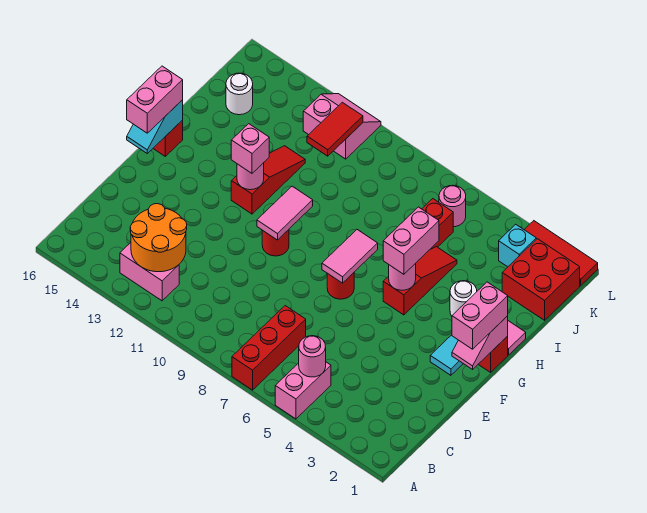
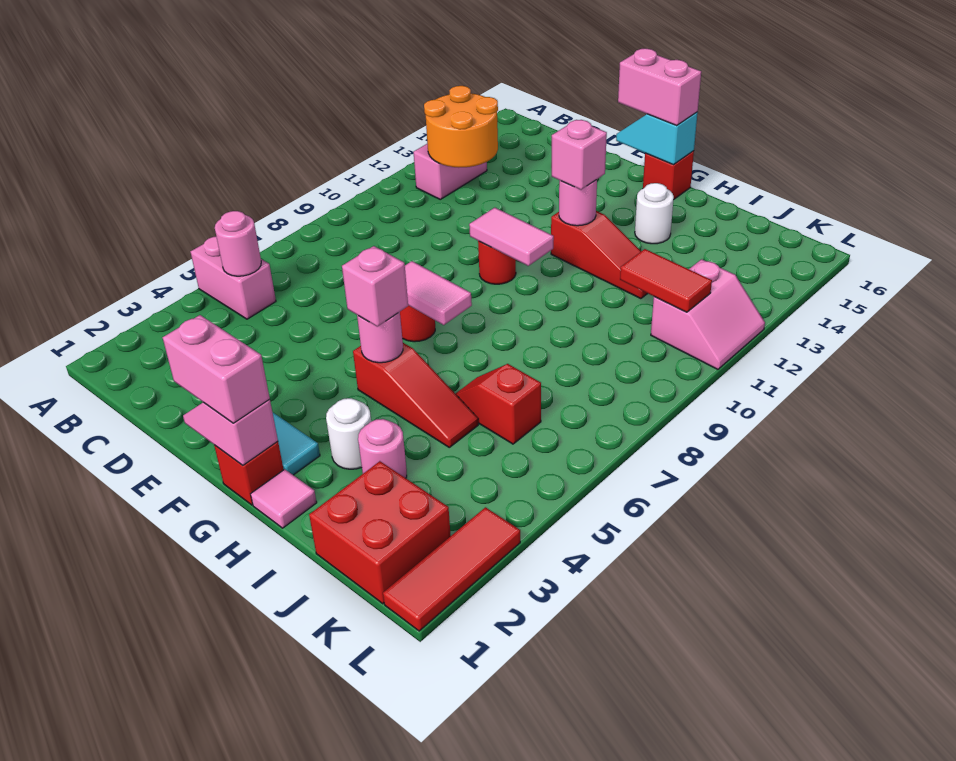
red 1x3 brick [232,306,306,390] -> none
pink 1x2 brick [383,207,439,274] -> pink 1x1 brick [342,246,408,326]
white 1x1 round brick [226,73,253,115] -> white 1x1 round brick moved to [635,183,674,244]
cyan 1x1 brick [499,224,536,267] -> none
pink 1x1 round brick [439,185,466,227] -> pink 1x1 round brick moved to [358,419,407,478]

